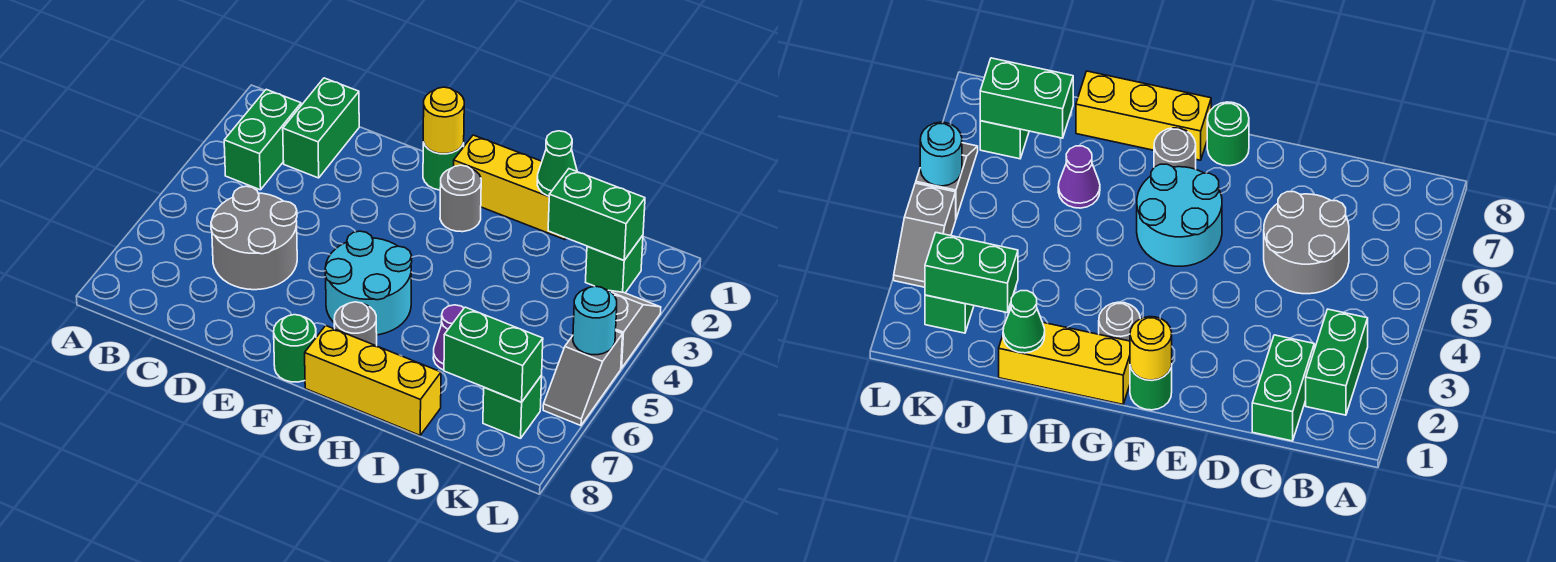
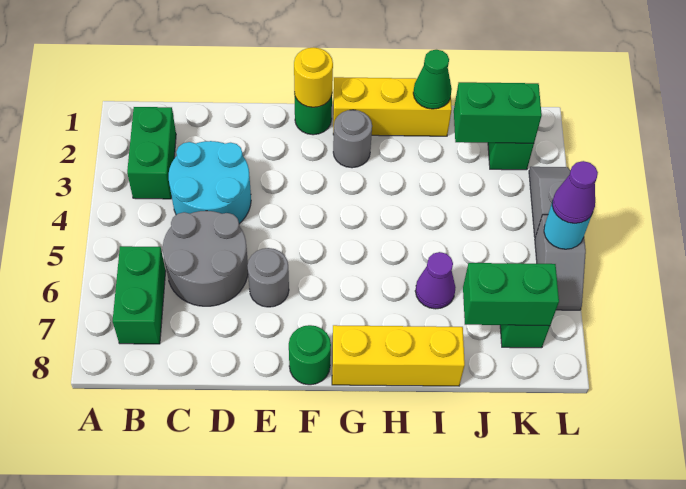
green 1x2 brick [283,78,359,178] -> green 1x2 brick moved to [113,246,166,344]
cyan 2x2 round brick [325,231,412,335] -> cyan 2x2 round brick moved to [169,141,251,224]
grey 1x1 round brick [334,302,377,346] -> grey 1x1 round brick moved to [247,248,289,307]
none -> purple 1x1 cone [552,161,598,224]

